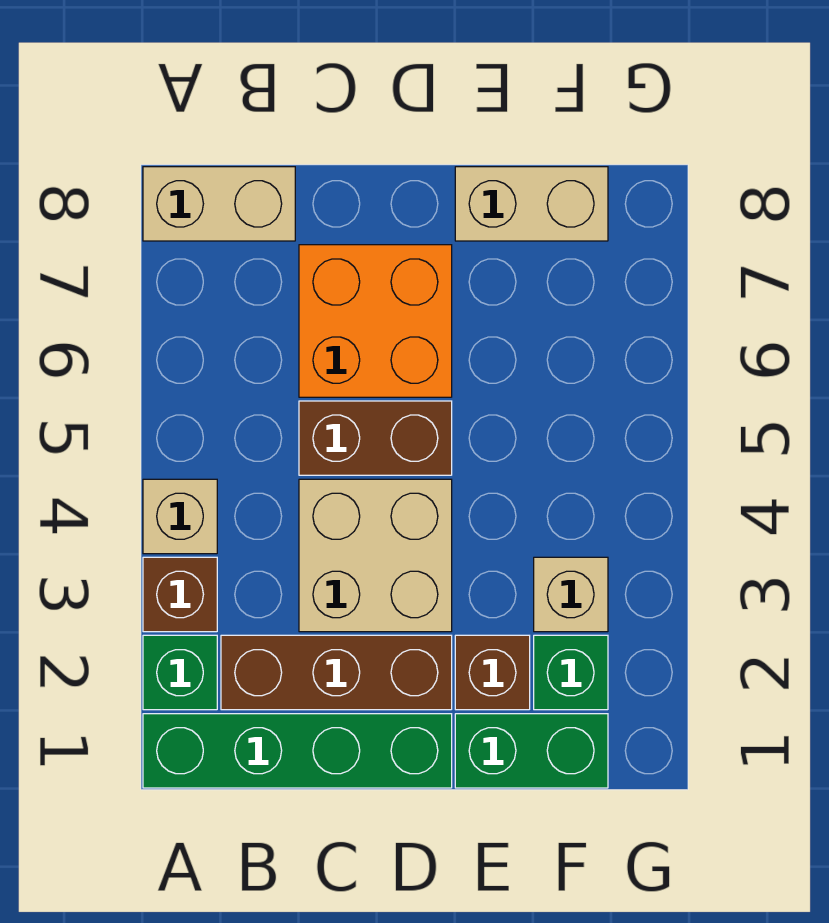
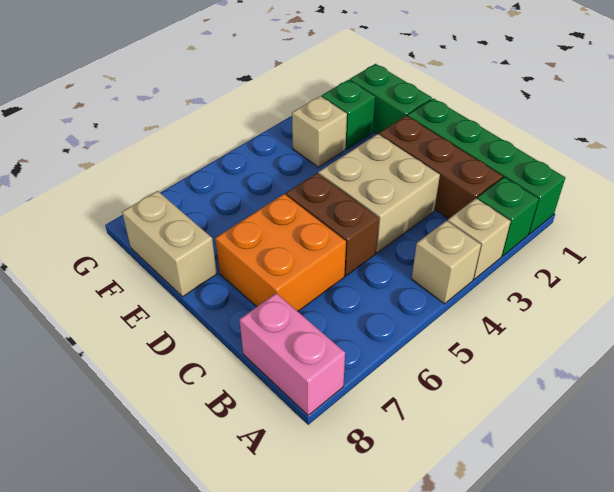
brown 1x1 brick [143,557,217,632] -> tan 1x1 brick [448,199,511,279]
tan 1x2 brick [143,167,295,241] -> pink 1x2 brick [240,293,345,415]
brown 1x1 brick [455,635,530,710] -> none

